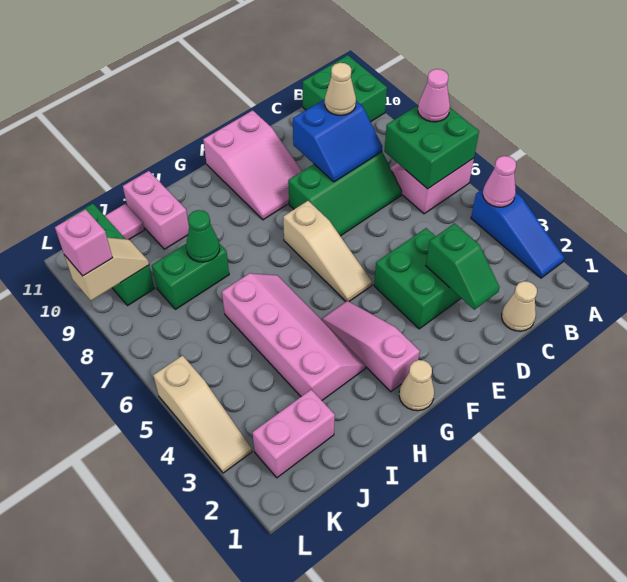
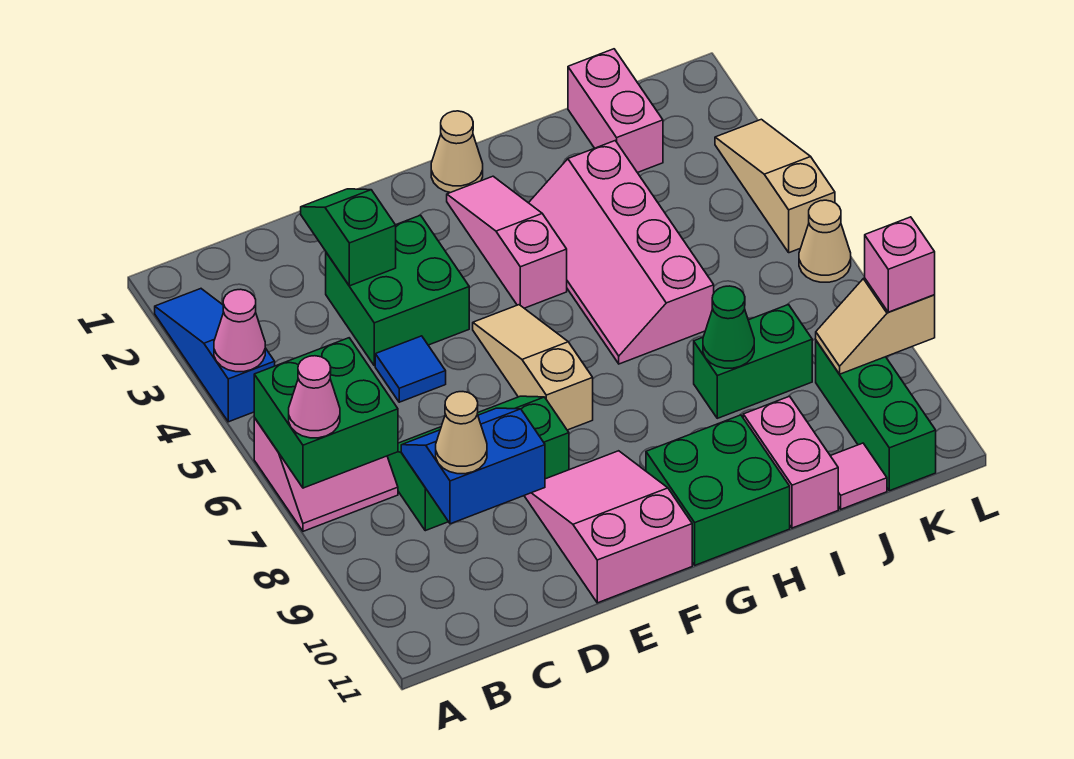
green 2x2 brick [303,55,387,122] -> green 2x2 brick moved to [646,415,790,565]
tan 1x1 cone [502,281,537,331] -> tan 1x1 cone moved to [799,200,851,282]
none -> blue 1x1 tile [375,336,446,402]
pink 1x3 slope [322,301,420,392] -> pink 1x3 slope turned to [447,176,567,308]
pink 1x2 brick [252,390,335,478] -> pink 1x2 brick turned to [568,49,663,173]

